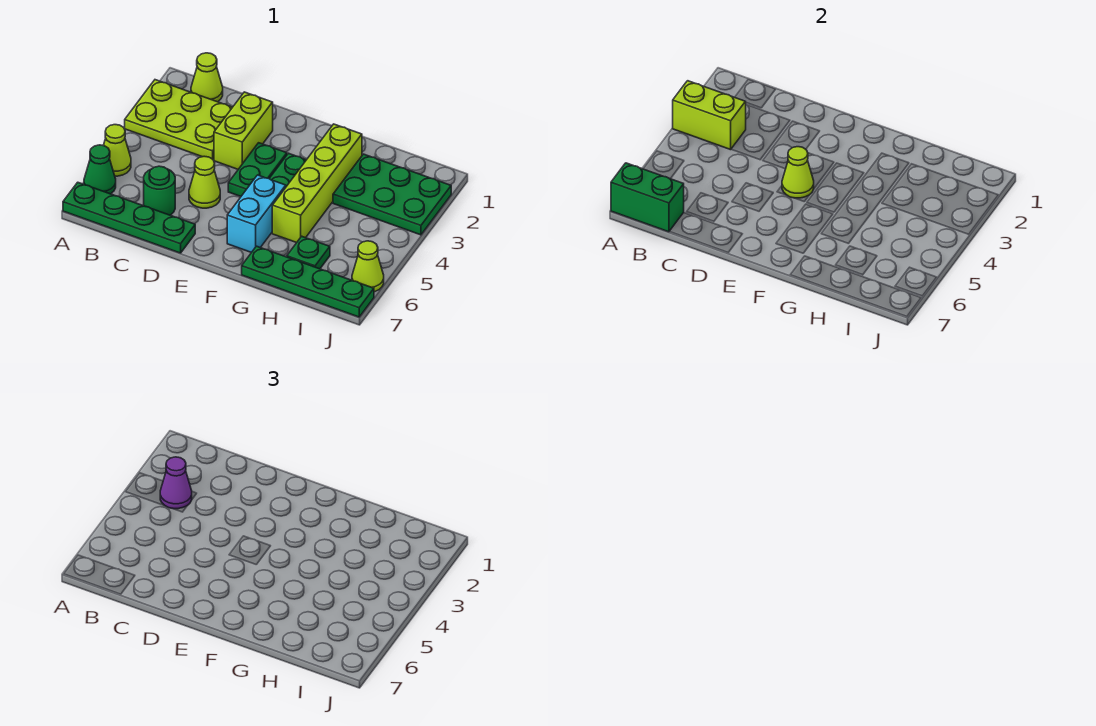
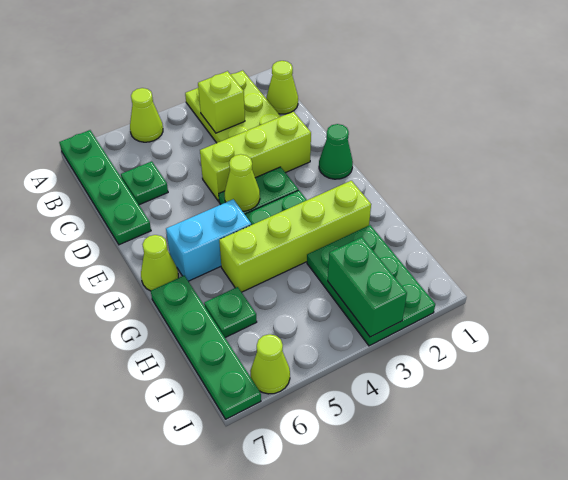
lime 1x2 brick [673,81,746,150] -> lime 1x1 brick [198,71,245,133]
green 1x1 cone [84,145,116,194] -> green 1x1 cone moved to [319,124,353,179]
green 1x2 brick [611,163,684,232] -> green 1x2 brick moved to [328,237,407,337]
purple 1x1 cone [160,457,192,509] -> none
green 1x1 round brick [144,166,175,215] -> green 1x1 plate [121,161,168,205]
lime 1x2 brick [214,92,273,169] -> lime 1x3 brick [200,112,311,201]
lime 1x1 cone [189,156,220,208] -> lime 1x1 cone moved to [141,235,178,291]

